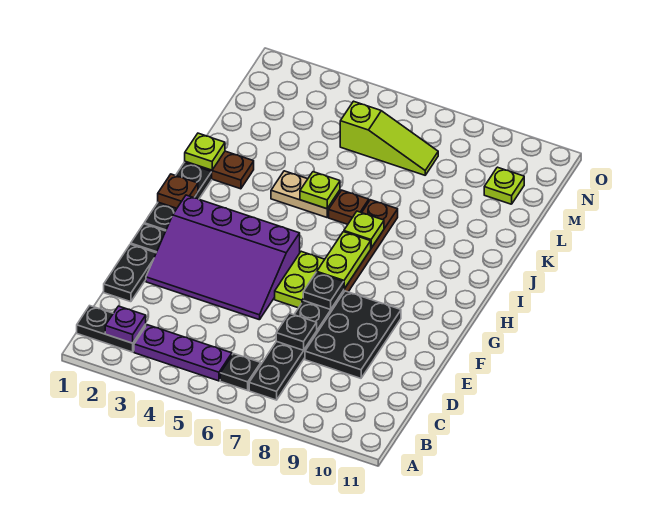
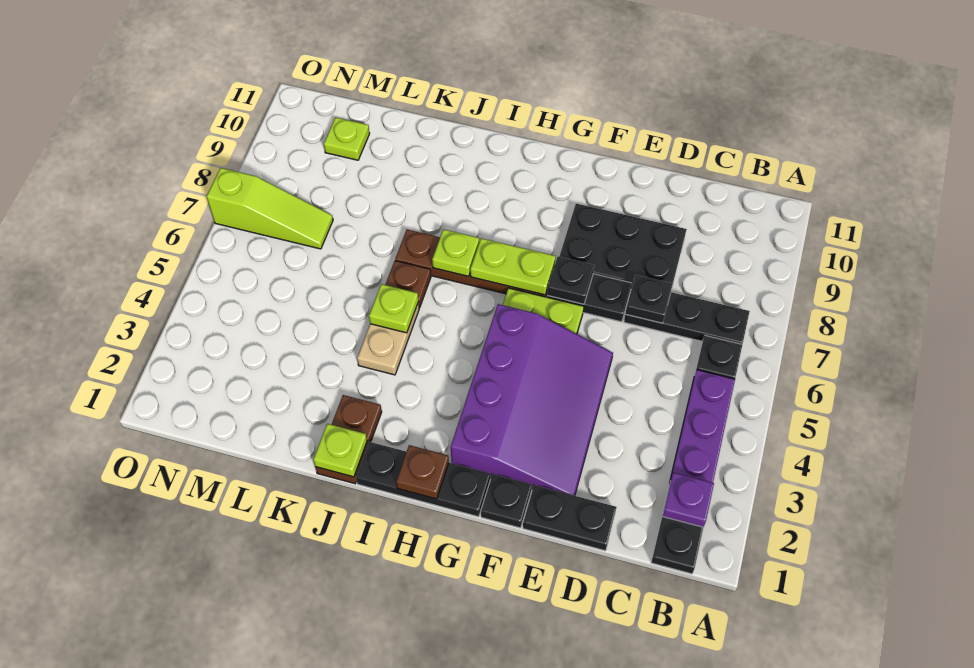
lime 1x3 slope [340,101,438,175] -> lime 1x3 slope turned to [207,168,333,249]

